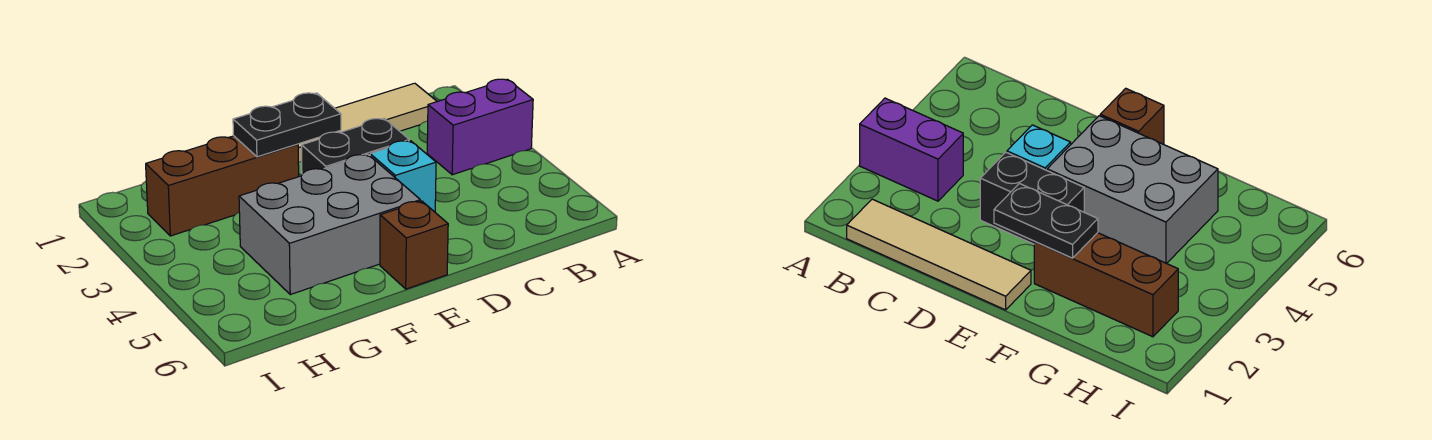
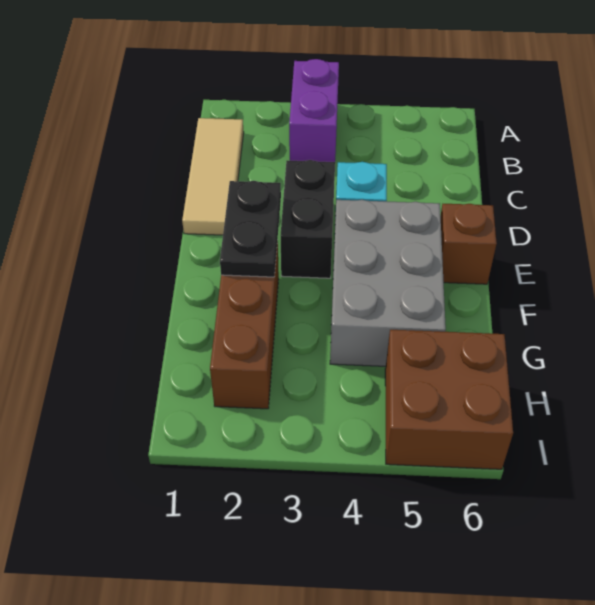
tan 1x4 tile [298,83,437,163] -> tan 1x3 tile [182,118,244,235]
none -> brown 2x2 brick [385,330,513,469]

